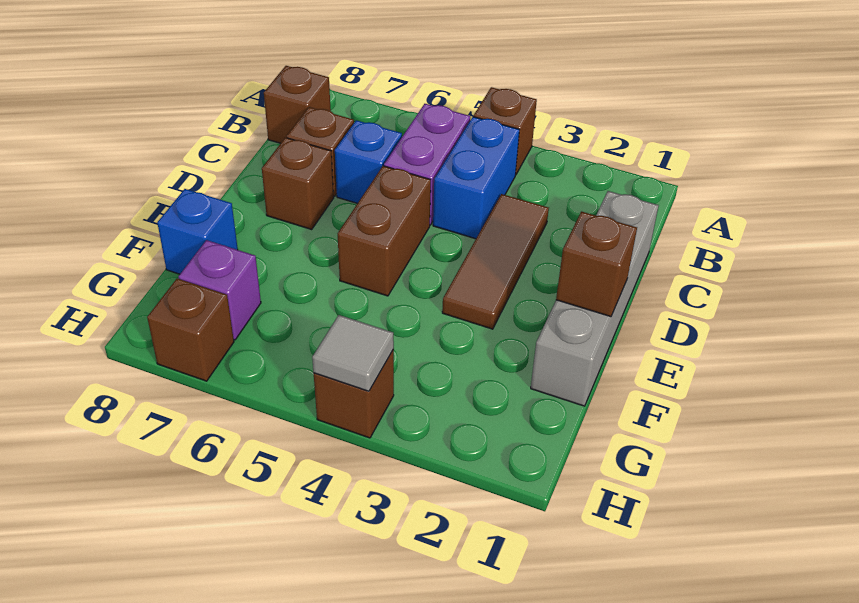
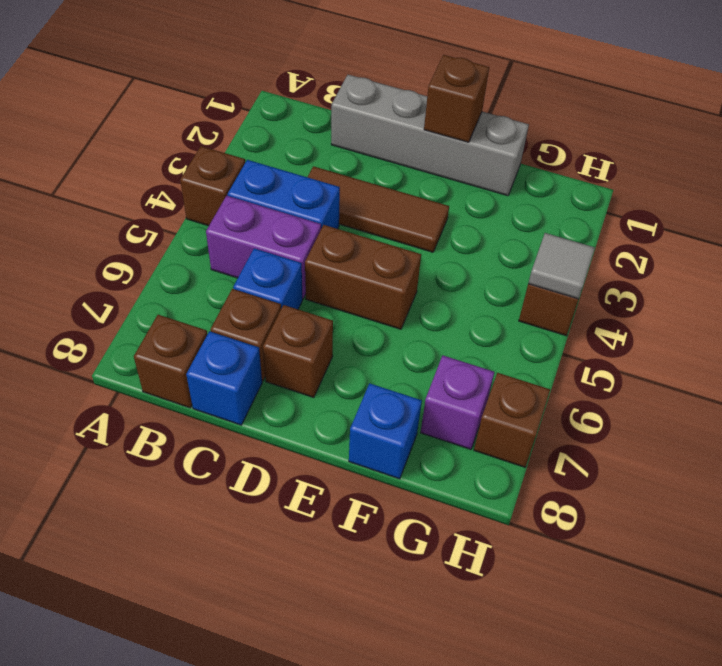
none -> blue 1x1 brick [186,331,262,425]

